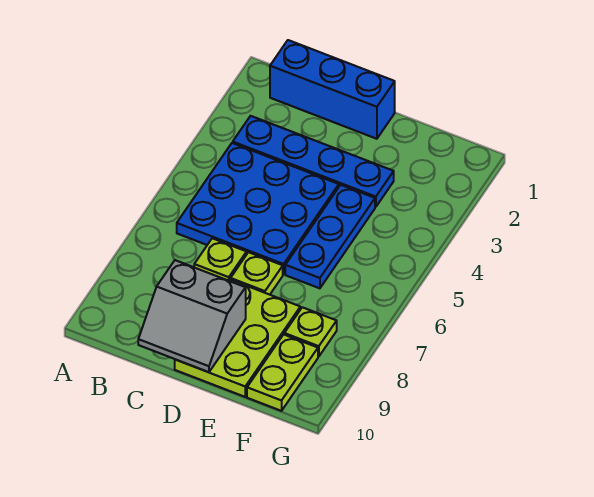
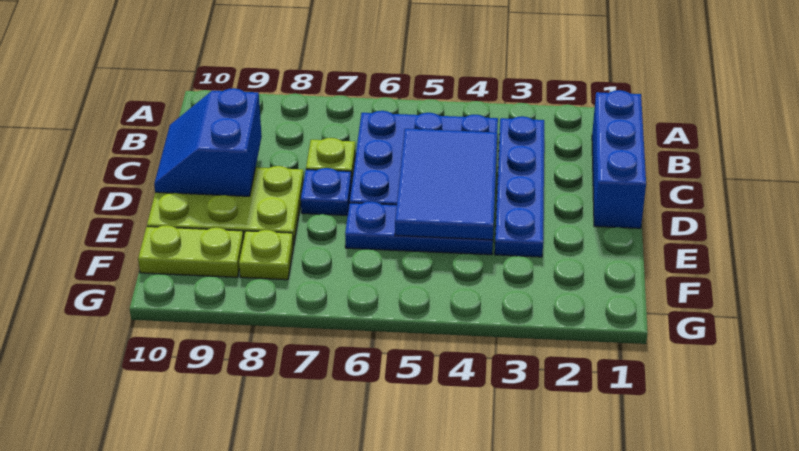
none -> blue 2x3 tile [395,129,497,240]
grey 2x2 slope [138,260,246,372] -> blue 2x2 slope [154,88,262,196]
lime 1x1 plate [231,252,283,295] -> blue 1x1 plate [301,168,352,215]

